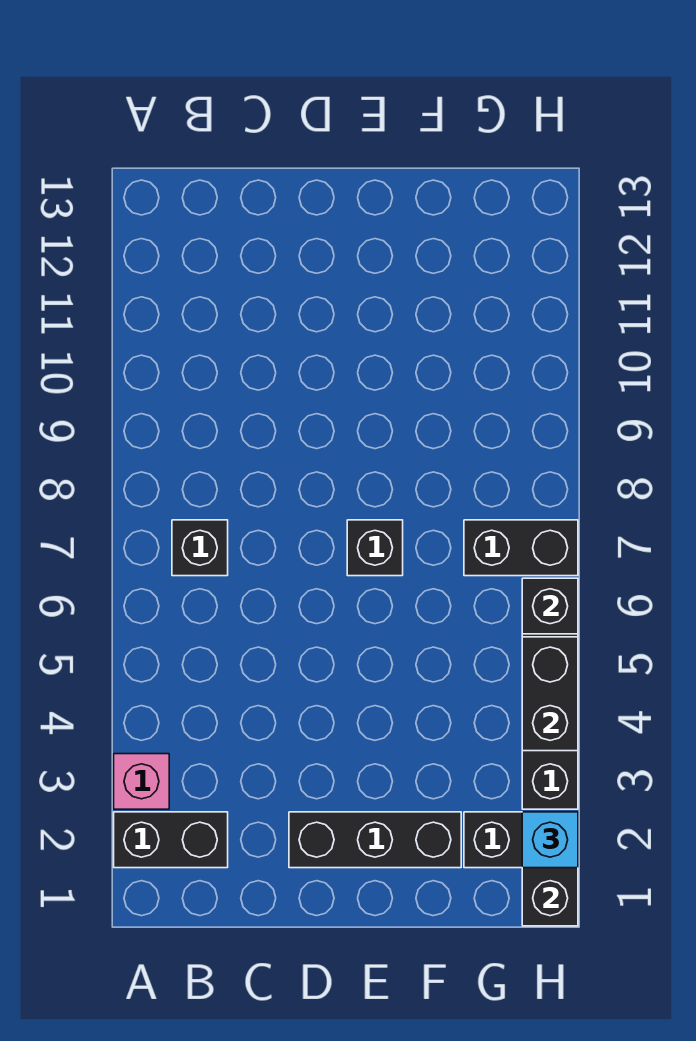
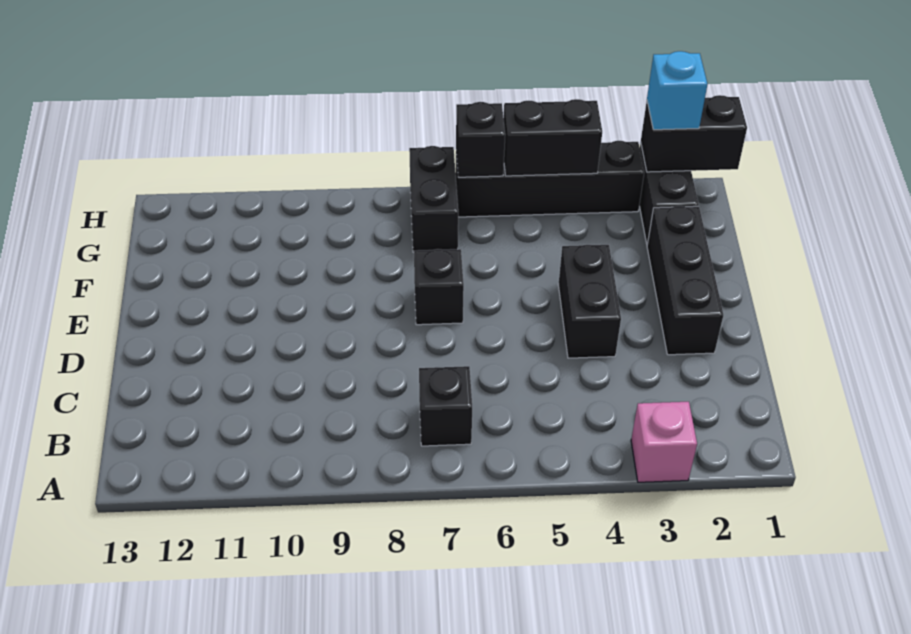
black 1x2 brick [114,812,228,868] -> black 1x2 brick moved to [558,245,621,358]

